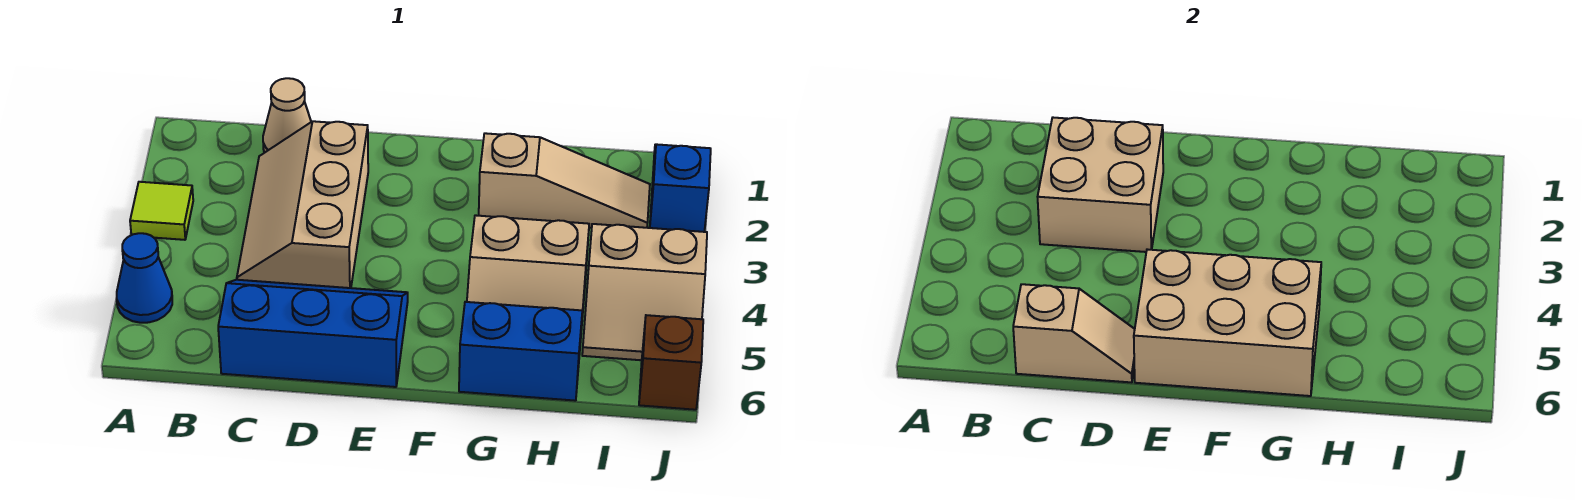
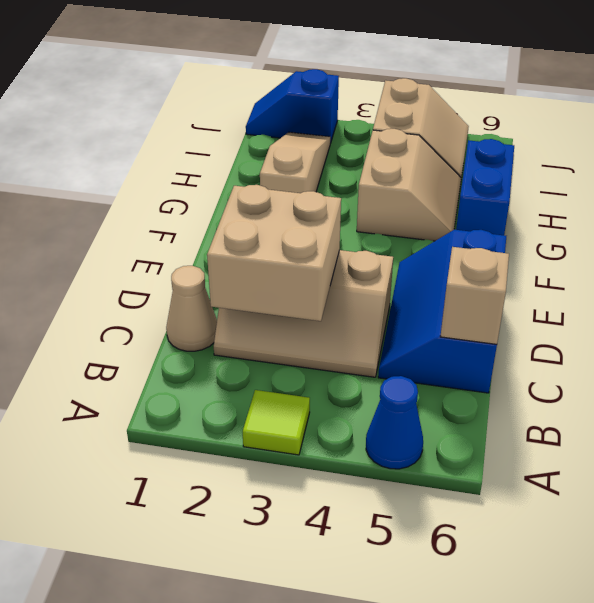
tan 2x3 brick [1134,249,1321,396] -> none
brown 1x1 brick [639,315,703,410] -> none

